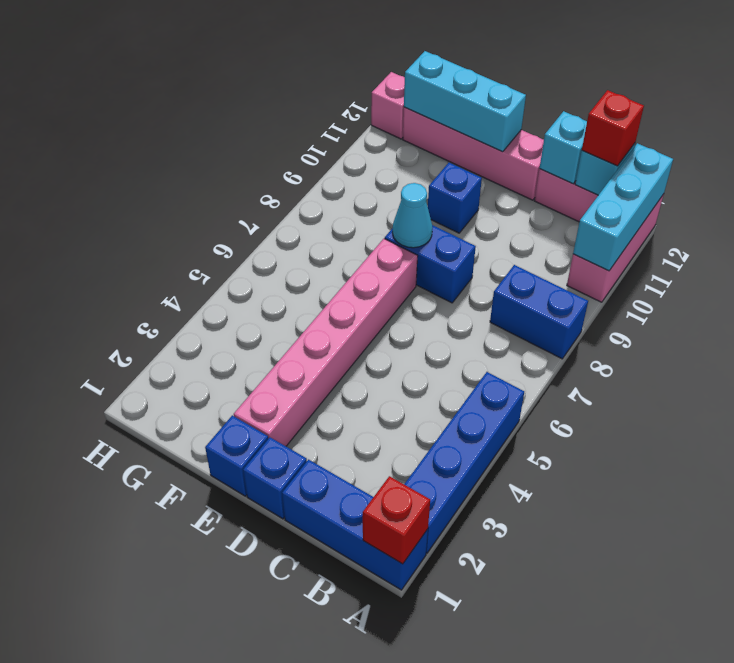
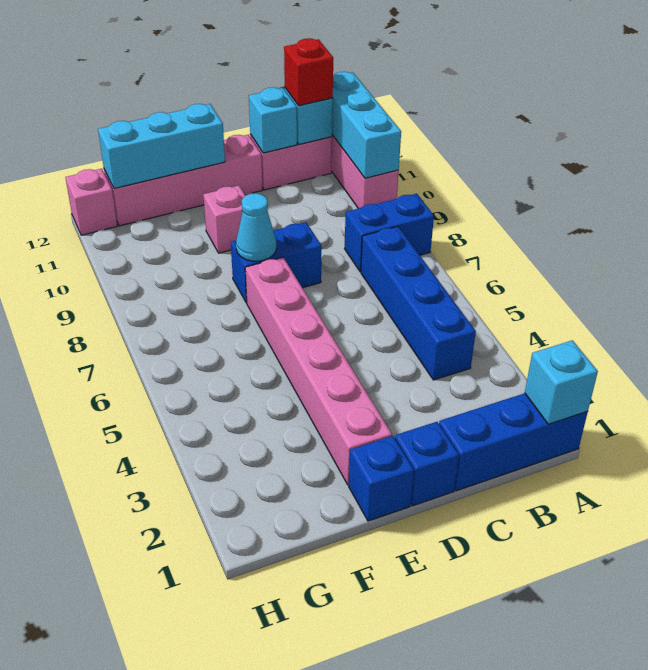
red 1x1 brick [363,476,430,564] -> cyan 1x1 brick [525,340,598,424]
blue 1x4 brick [404,372,524,553] -> blue 1x4 brick moved to [361,227,476,380]
blue 1x1 brick [428,163,482,233] -> pink 1x1 brick [203,186,245,253]

